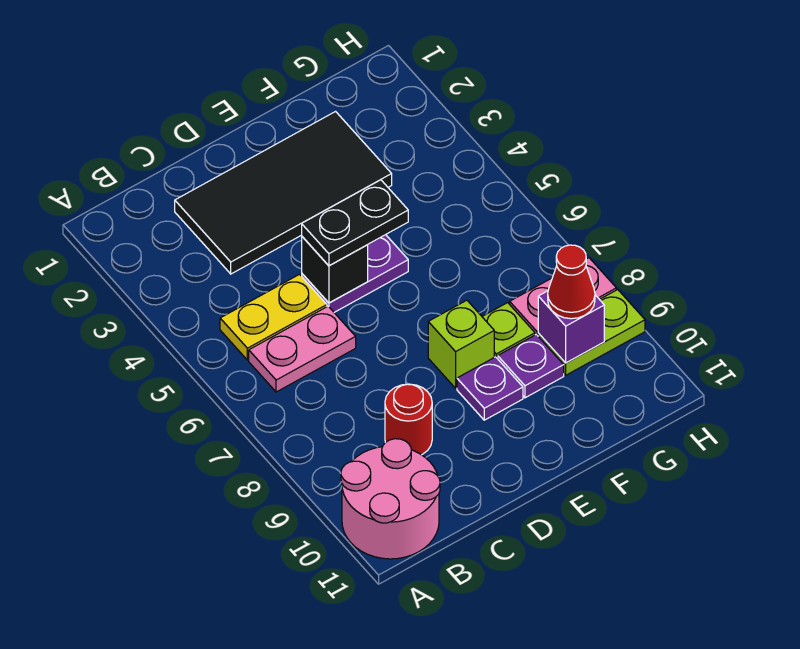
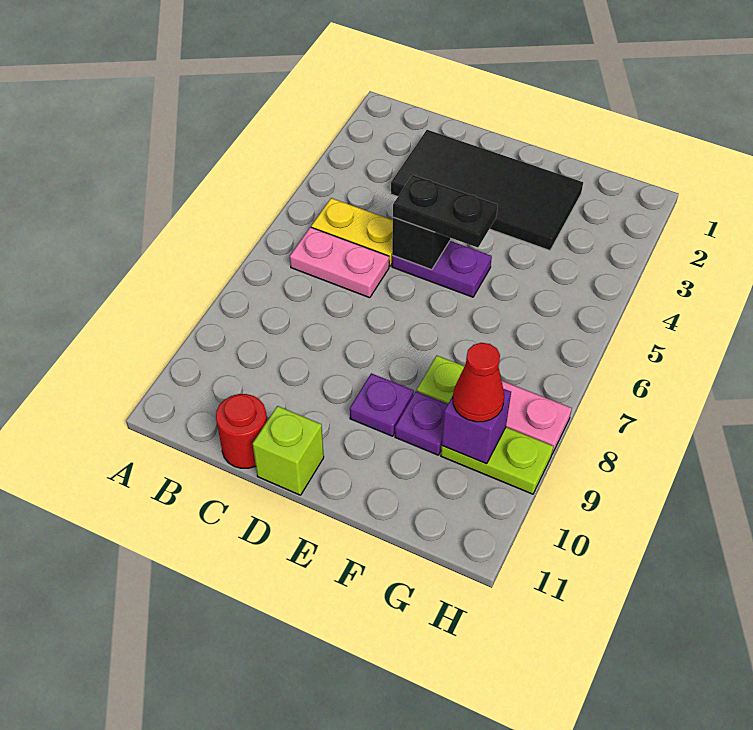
pink 2x2 round brick [341,439,440,559] -> none
red 1x1 round brick [385,384,432,455] -> red 1x1 round brick moved to [216,394,267,468]
lime 1x1 brick [428,300,494,388] -> lime 1x1 brick moved to [253,406,324,495]

